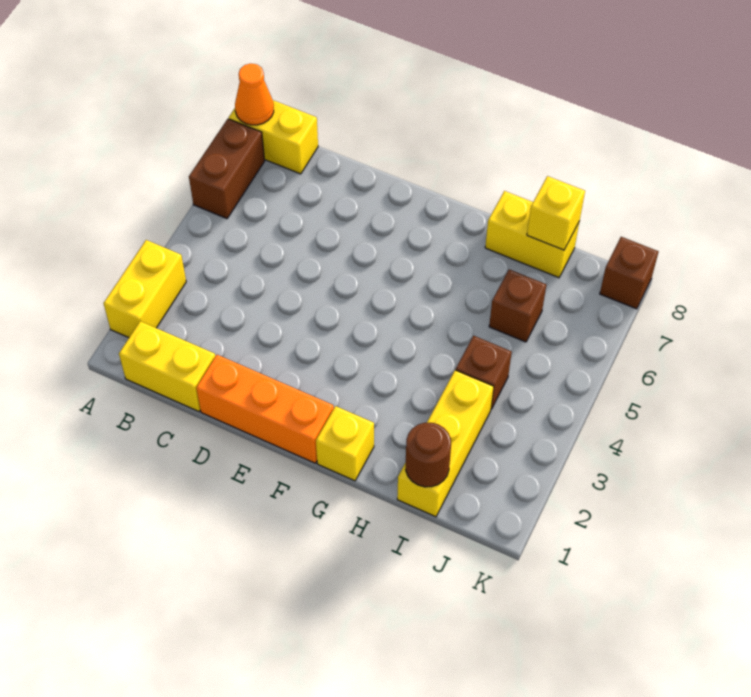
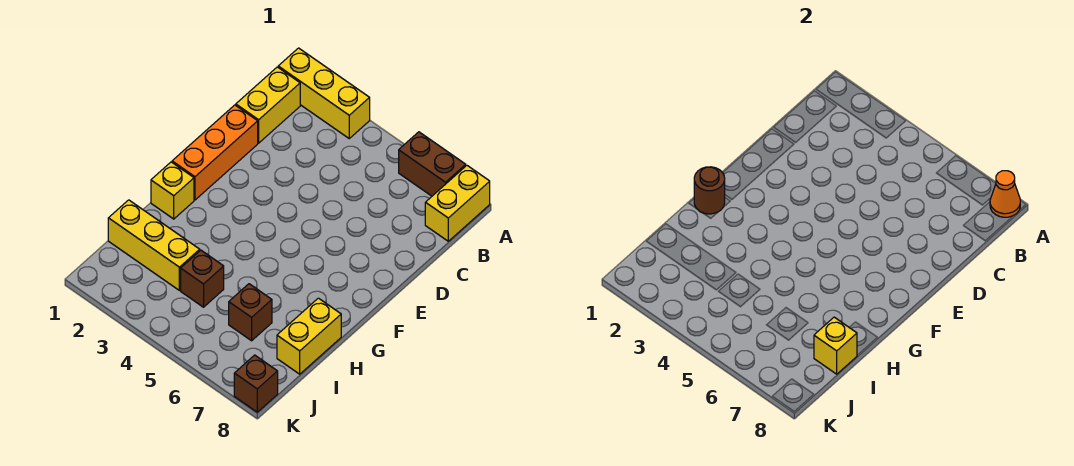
yellow 1x2 brick [104,240,186,338] -> yellow 1x3 brick [278,48,370,138]
brown 1x1 round brick [406,423,451,487] -> brown 1x1 round brick moved to [694,167,725,214]

